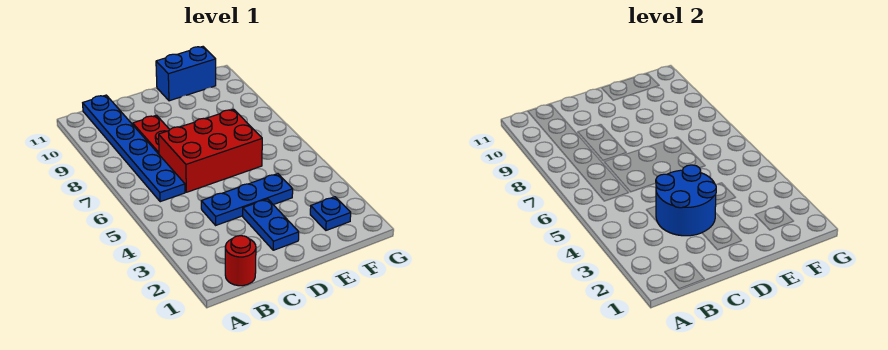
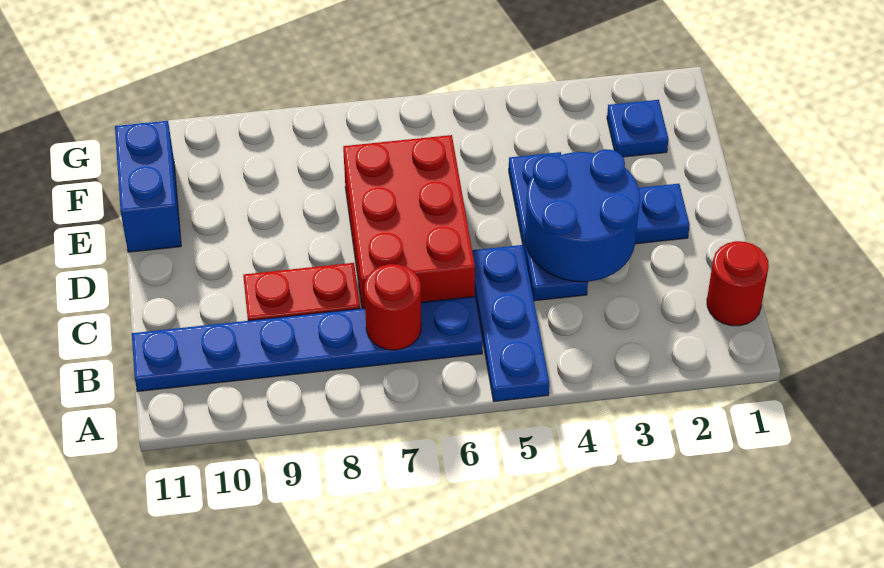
none -> blue 1x3 plate [472,245,549,402]
none -> red 1x1 round brick [364,264,421,350]

